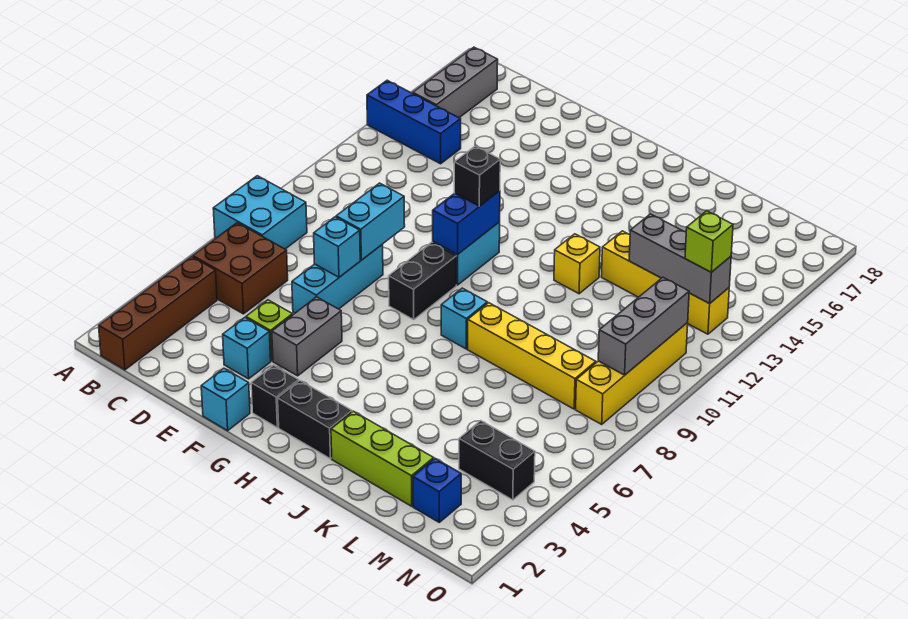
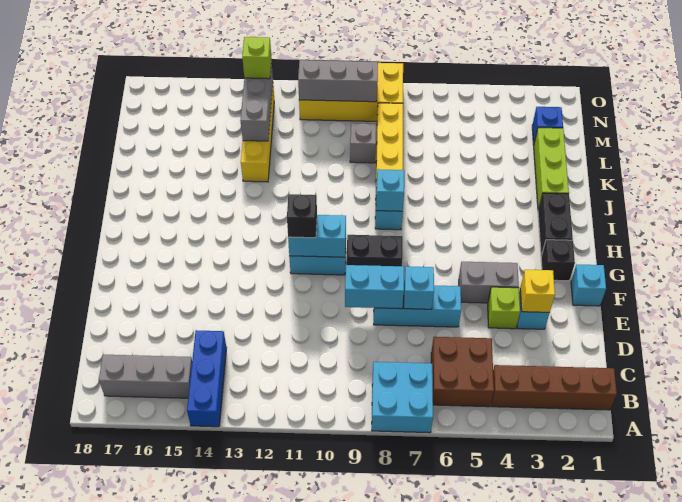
blue 1x2 brick [433,191,500,255] -> cyan 1x2 brick [288,215,346,257]
none -> cyan 1x1 brick [376,169,404,211]
yellow 1x1 brick [554,234,600,294] -> yellow 1x1 brick moved to [520,270,555,313]
none -> grey 1x1 brick [350,123,376,163]
black 1x2 brick [459,421,535,500] -> none
yellow 1x4 brick [576,323,688,424] -> yellow 2x4 brick [299,63,403,121]

